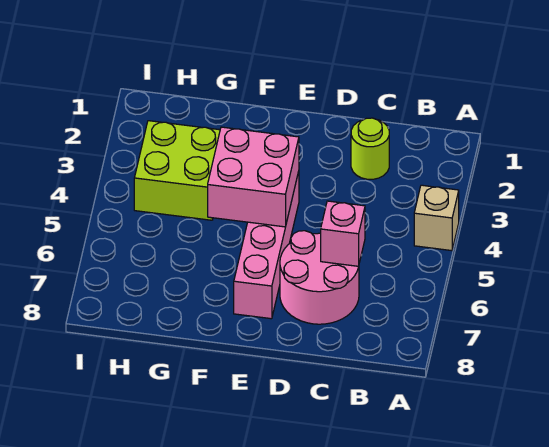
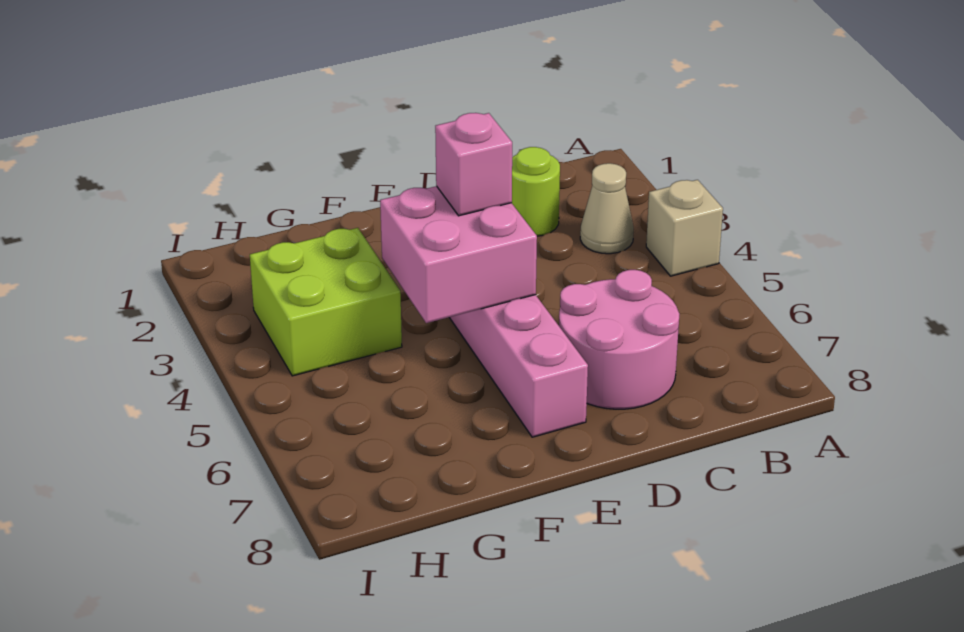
none -> tan 1x1 cone [580,163,634,254]
pink 1x1 brick [321,201,365,266] -> pink 1x1 brick moved to [435,113,512,216]

